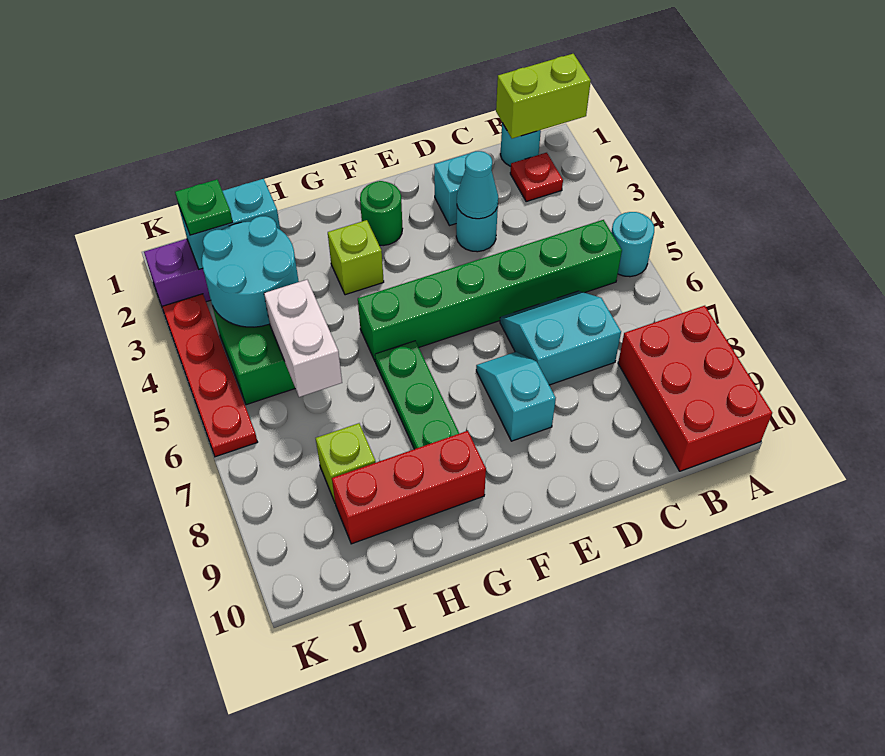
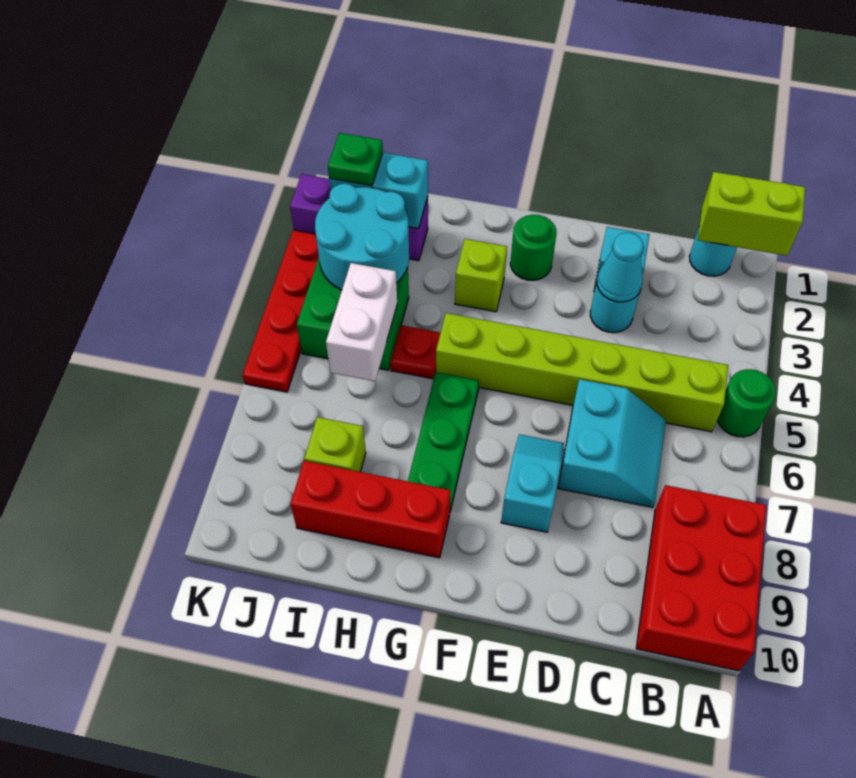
cyan 1x1 round brick [611,212,654,277] -> green 1x1 round brick [717,369,776,437]
red 1x1 plate [510,153,563,202] -> red 1x1 plate moved to [390,325,440,379]
green 1x6 brick [358,220,622,362] -> lime 1x6 brick [436,313,728,432]
cyan 2x2 slope [500,291,621,385] -> cyan 2x2 slope turned to [558,379,666,507]

